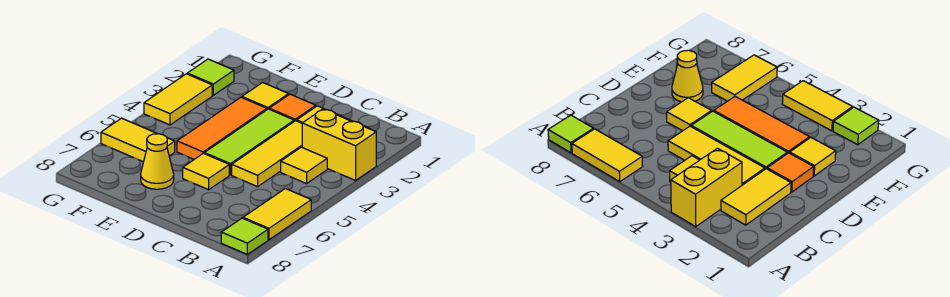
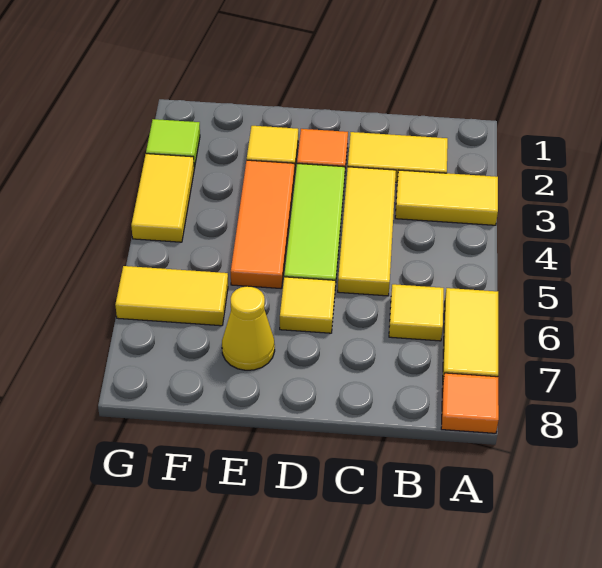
yellow 1x2 brick [302,109,376,180] -> yellow 1x2 tile [395,170,498,225]
lime 1x1 tile [221,218,268,254] -> orange 1x1 tile [441,373,499,433]
yellow 1x1 tile [281,147,327,184] -> yellow 1x1 tile moved to [389,284,444,341]

